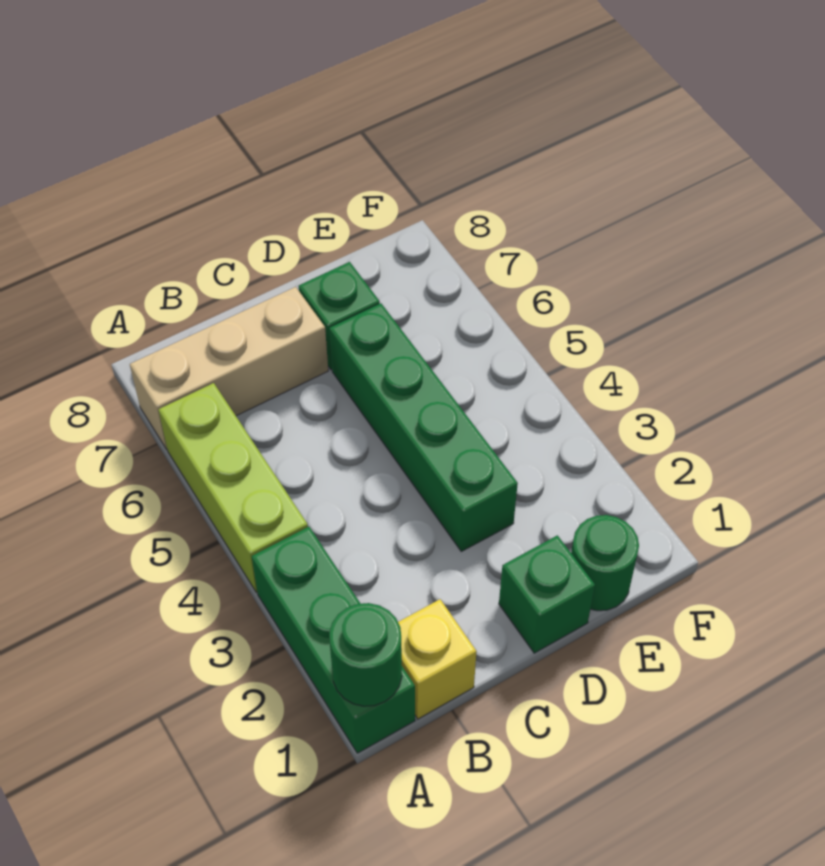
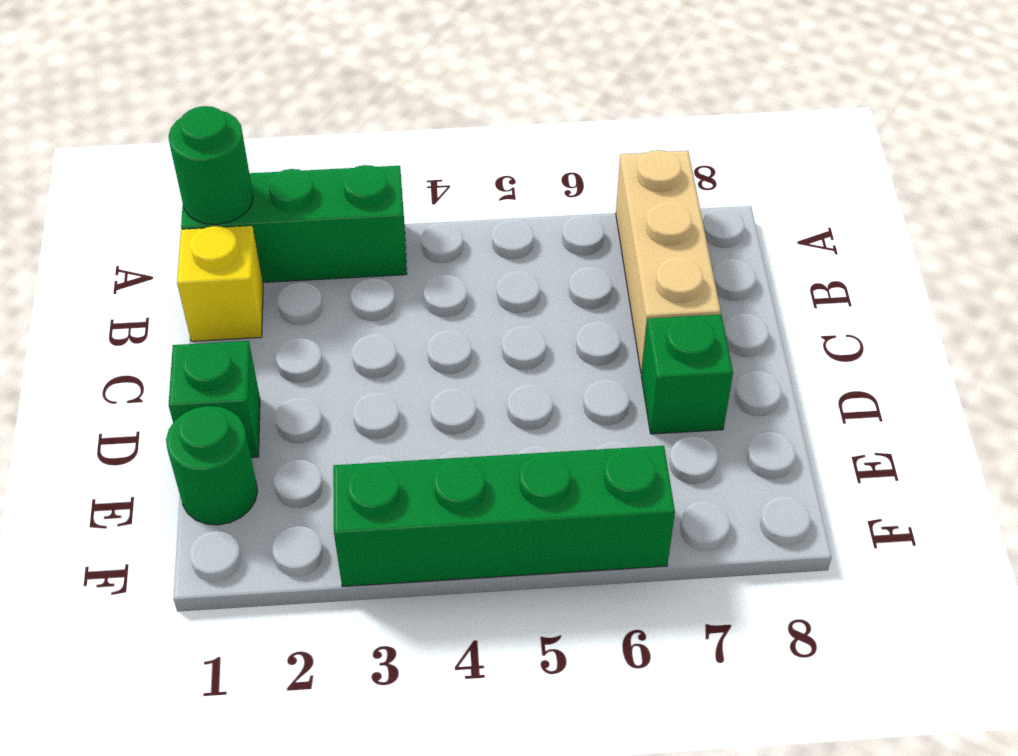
lime 1x3 brick [158,383,308,593] -> none
green 1x4 brick [329,303,518,551] -> green 1x4 brick moved to [333,446,675,587]

